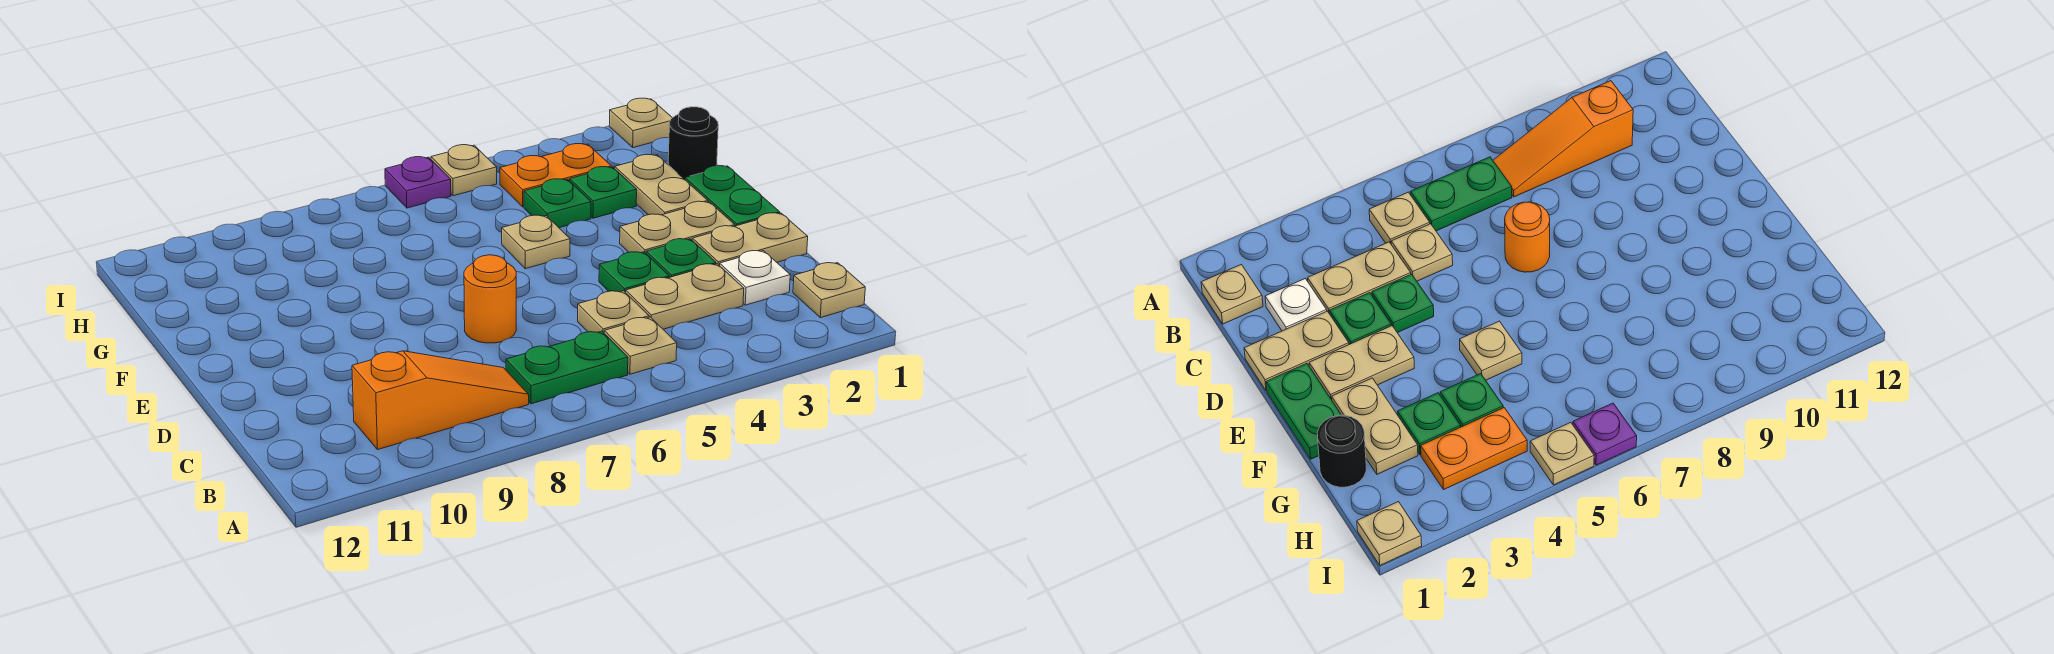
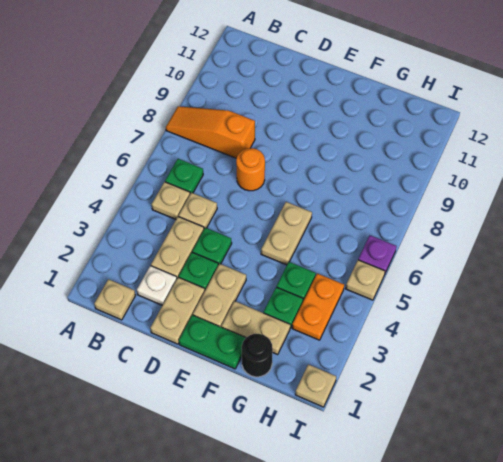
green 1x2 plate [506,331,628,404] -> green 1x1 plate [165,159,203,194]
orange 1x3 slope [352,351,529,450] -> orange 1x3 slope turned to [166,106,255,158]
tan 1x1 plate [502,215,570,269] -> tan 1x2 plate [261,202,312,265]

